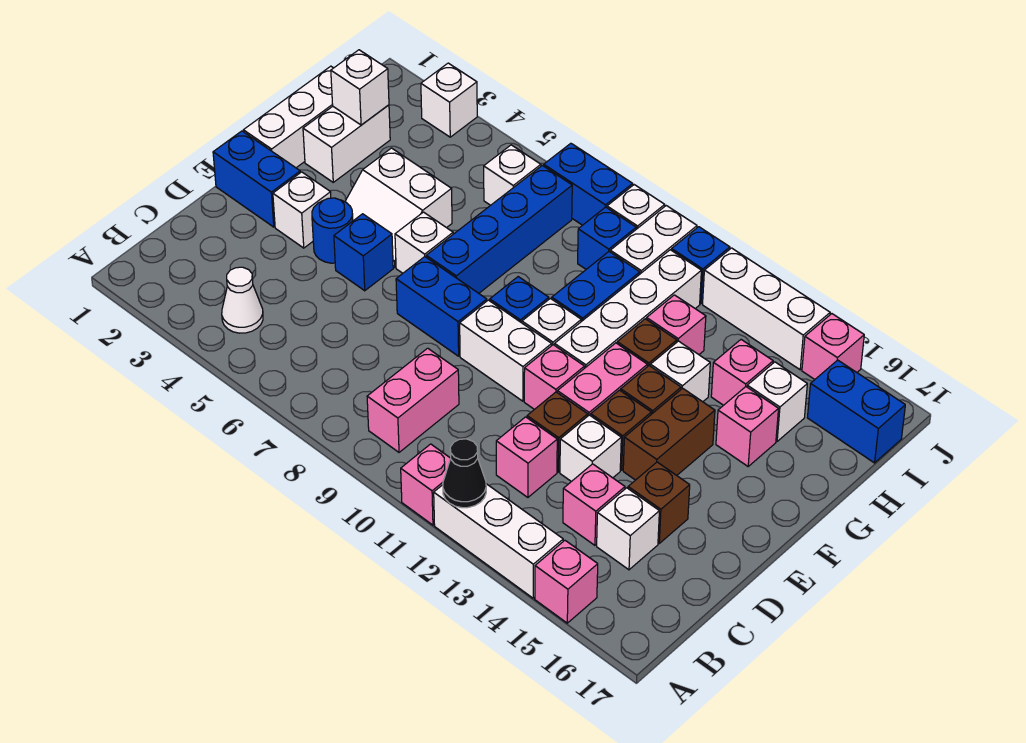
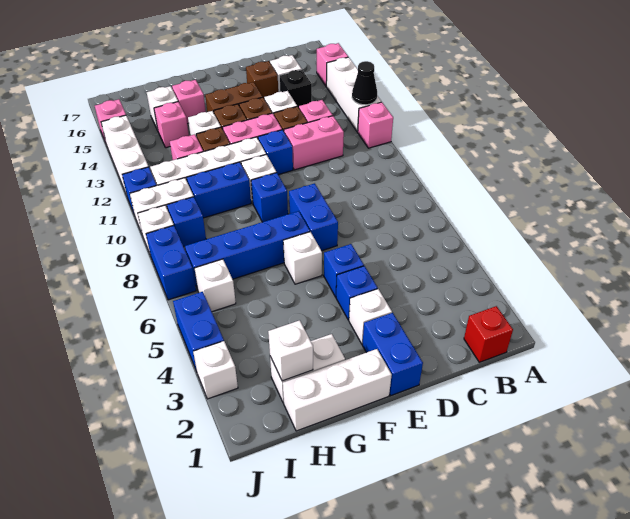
none -> red 1x1 brick [464,306,513,362]
white 1x1 cone [222,267,263,333] -> none
pink 1x2 brick [367,348,459,452] -> pink 1x2 brick moved to [284,116,344,170]
pink 1x1 brick [563,464,625,545] -> black 1x1 brick [279,69,312,108]
blue 1x1 round brick [312,198,353,263] -> blue 1x1 brick [336,266,378,320]
white 1x2 brick [460,300,552,401] -> none
pink 1x1 brick [524,345,585,409] -> blue 1x1 brick [258,130,293,175]
white 2x2 slope [345,148,452,267] -> none
blue 1x2 brick [807,360,905,463] -> blue 1x2 brick moved to [173,292,224,371]

